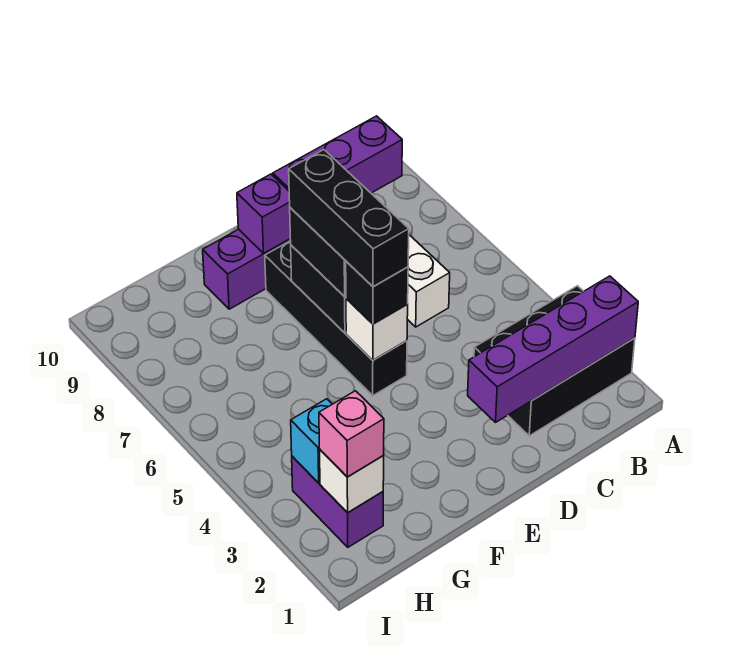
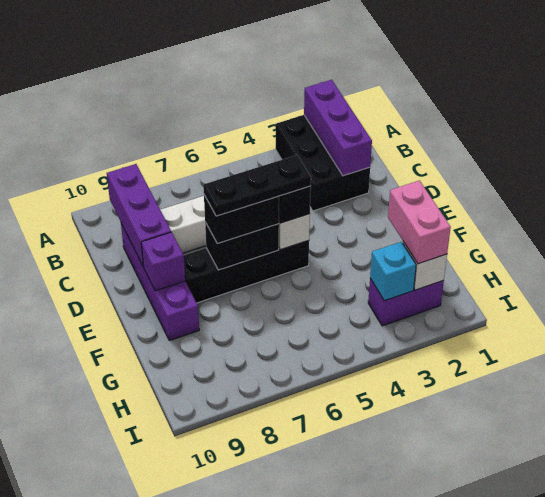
purple 1x4 brick [468,276,638,422] -> purple 1x3 brick [304,80,372,176]
black 1x3 brick [289,150,409,287] -> black 1x3 plate [203,155,311,216]
pink 1x1 brick [319,391,384,477] -> pink 1x2 brick [388,181,451,264]

